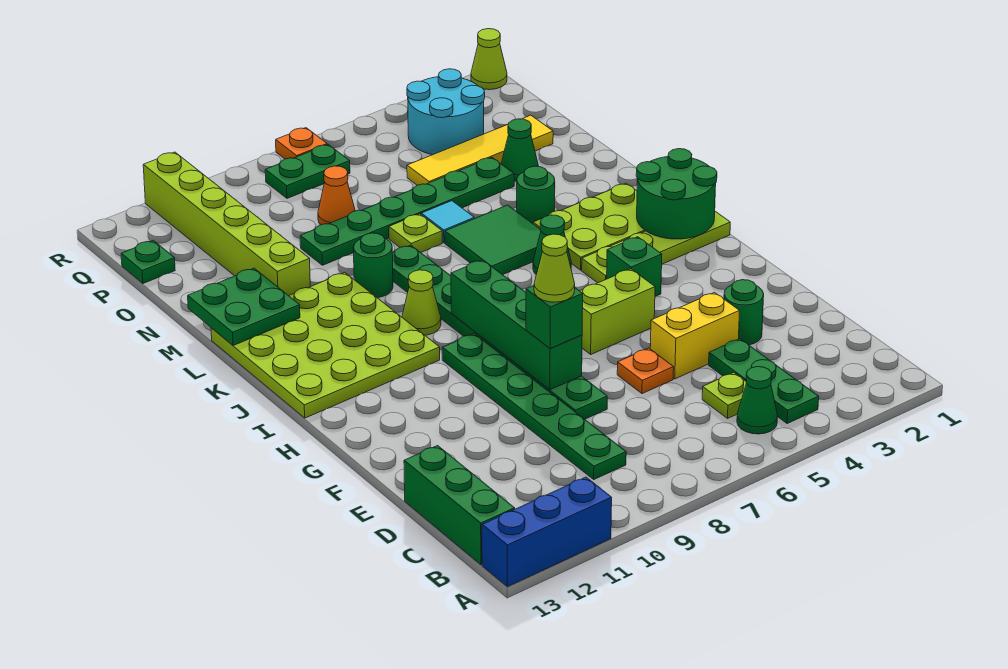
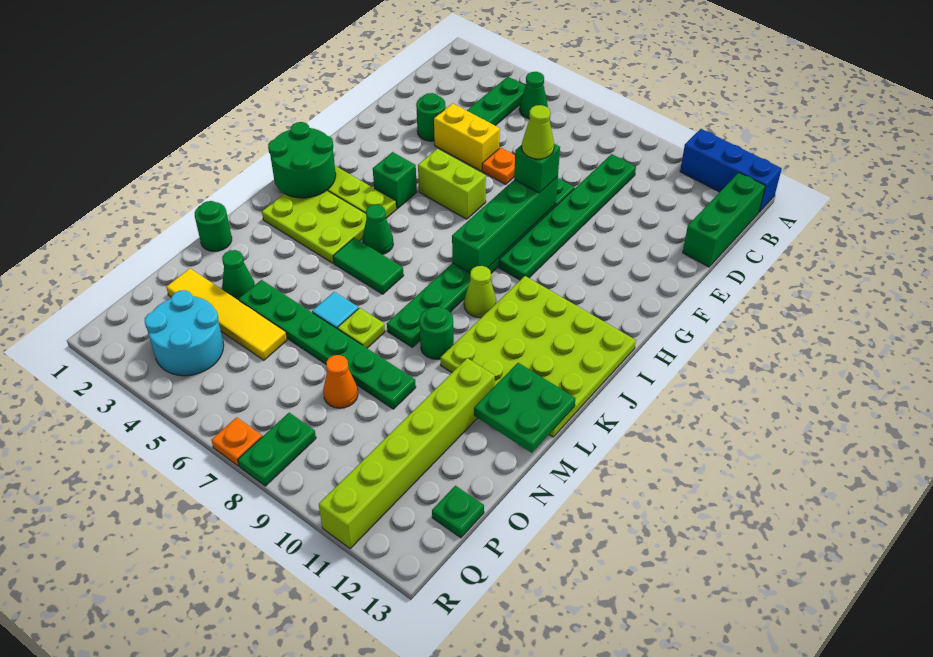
lime 1x1 plate [702,373,746,418] -> none
green 2x2 tile [445,205,541,275] -> green 1x2 tile [333,238,404,294]
green 1x1 round brick [517,166,555,223] -> green 1x1 round brick moved to [195,201,232,251]
green 1x2 plate [265,145,350,198] -> green 1x2 plate turned to [238,413,316,486]
lime 1x1 cone [471,29,507,90] -> none

